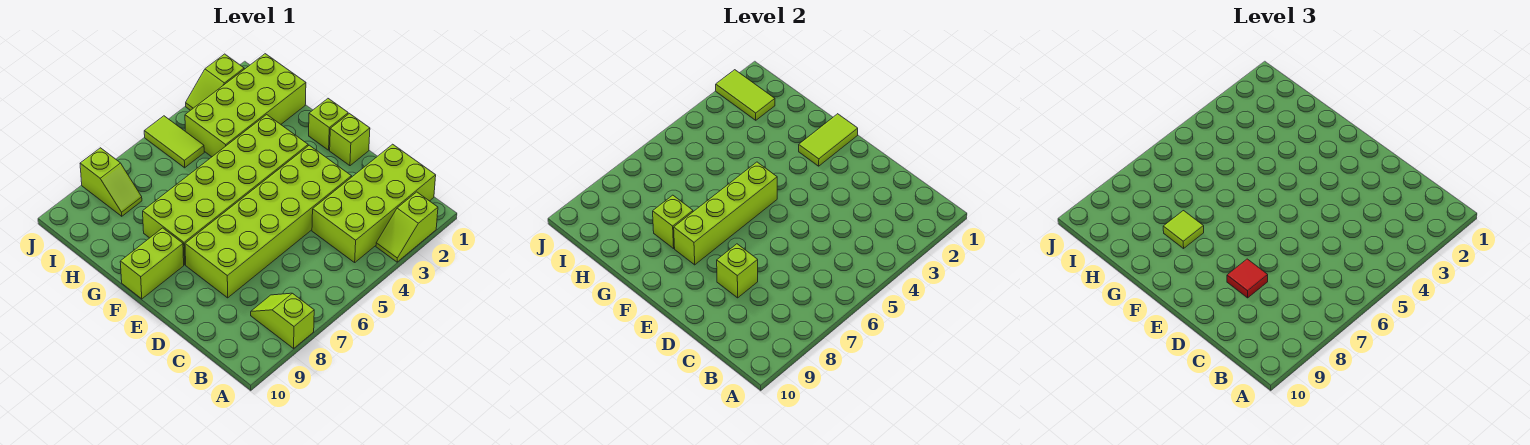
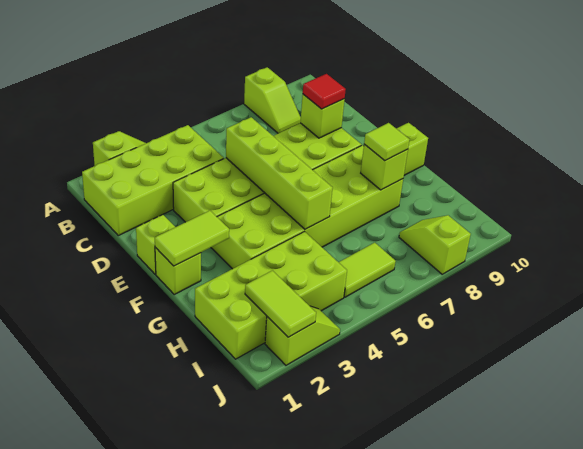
lime 1x4 brick [674,162,777,265] -> lime 1x4 brick turned to [226,117,332,229]
lime 1x2 tile [144,116,204,168] -> lime 1x2 tile turned to [339,243,396,297]

